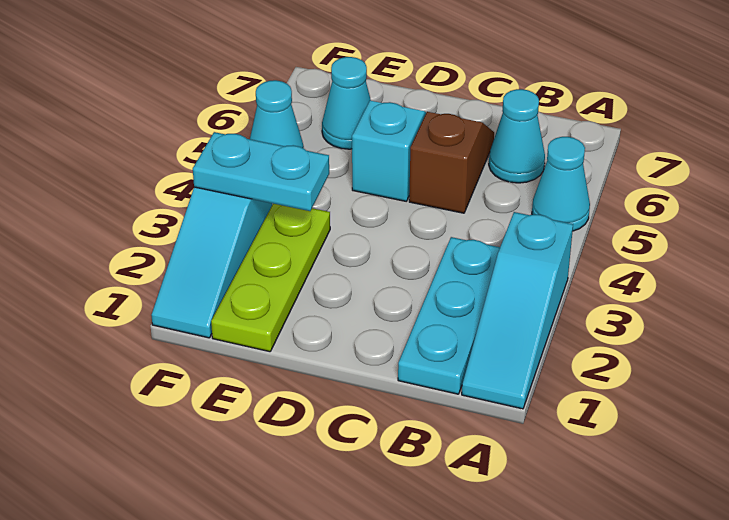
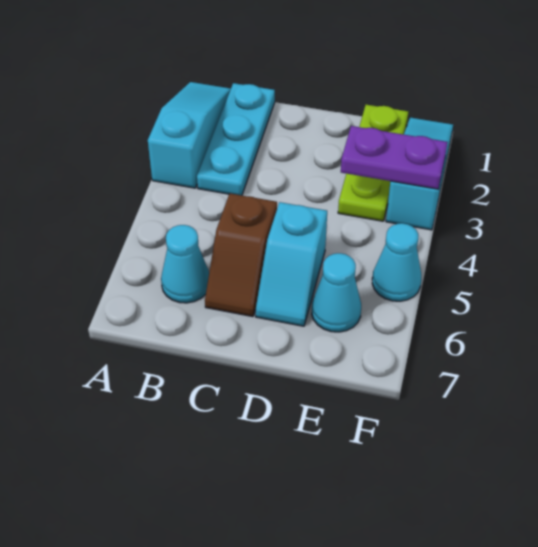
cyan 1x1 cone [532,137,590,231] -> none
cyan 1x2 plate [193,132,329,211] -> purple 1x2 plate [341,126,448,189]

